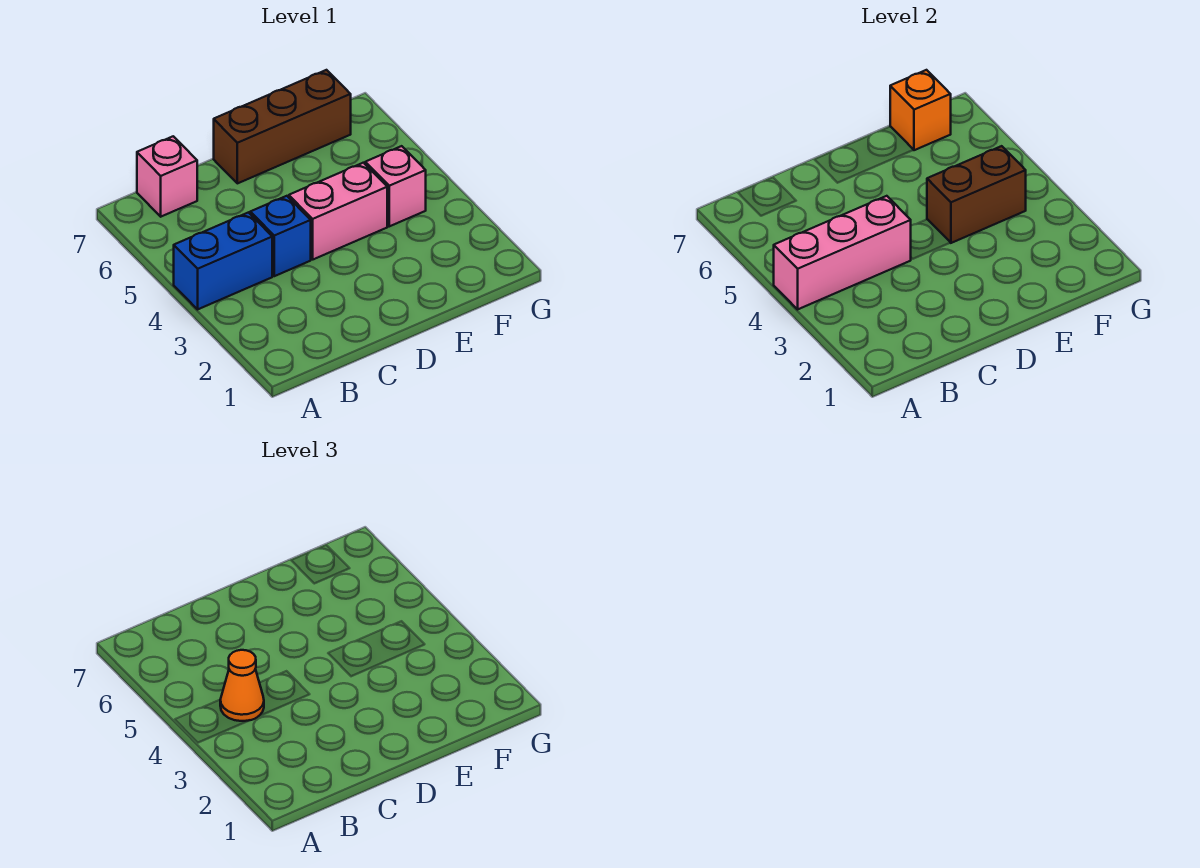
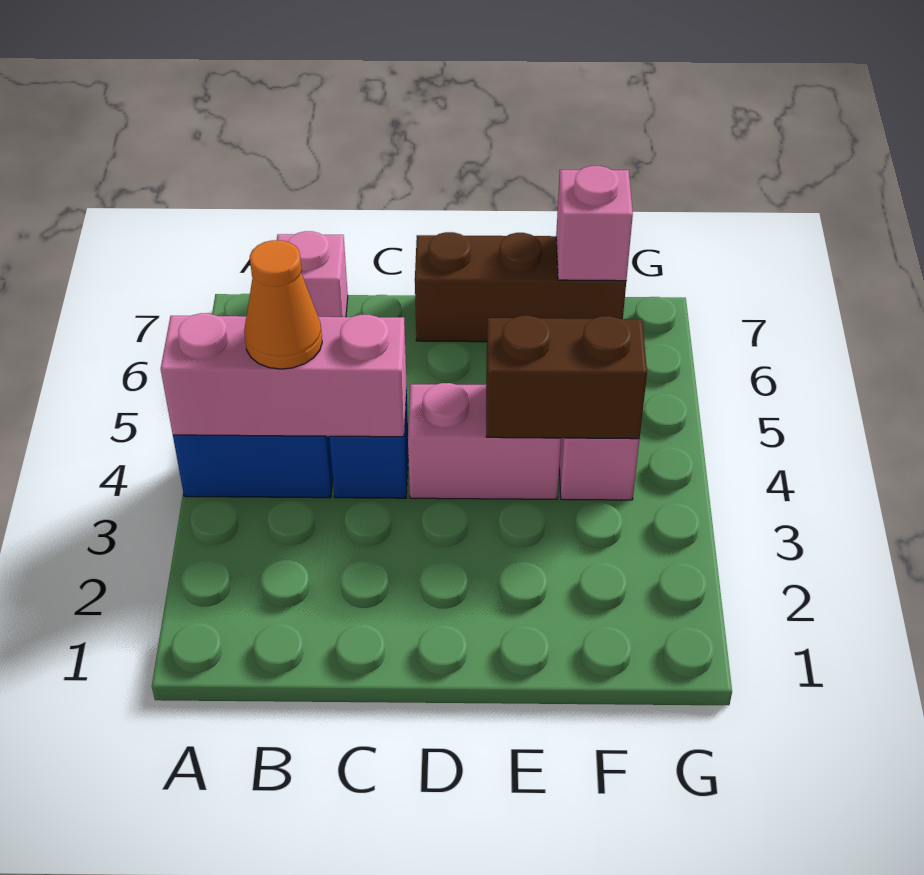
orange 1x1 brick [890,70,951,150] -> pink 1x1 brick [556,166,633,281]

